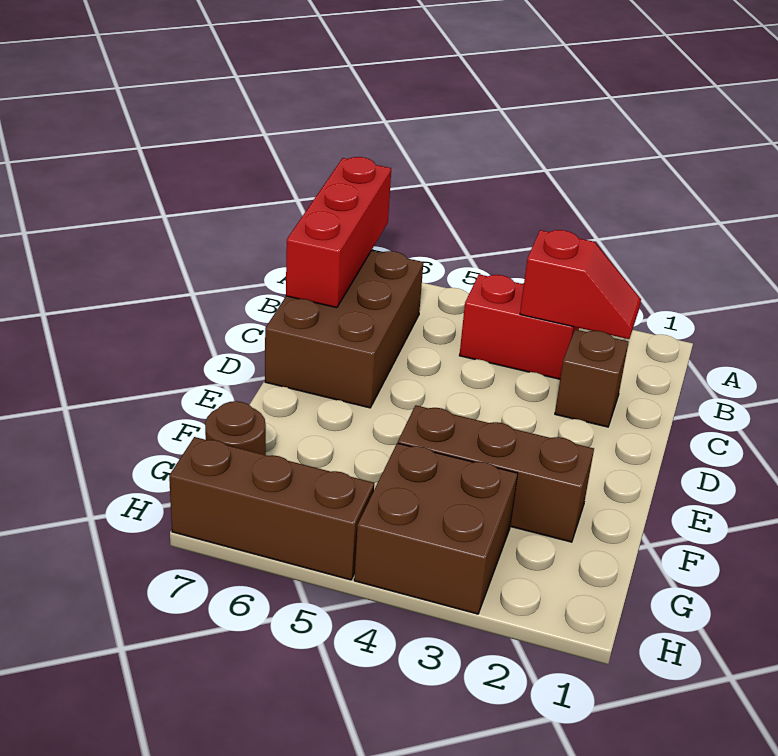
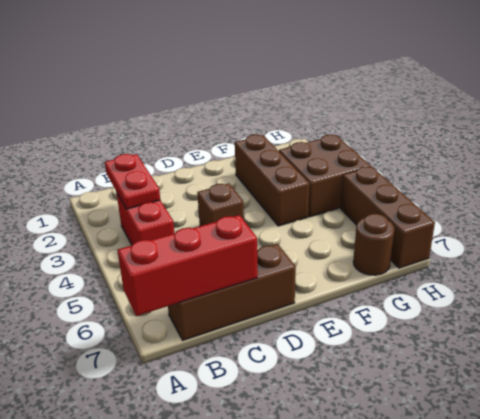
red 1x2 slope [520,230,641,339] -> red 1x2 plate [105,154,160,209]
brown 2x3 brick [265,250,423,408] -> brown 1x3 brick [168,244,296,340]
brown 1x1 brick [555,329,629,427] -> brown 1x1 brick moved to [197,184,244,226]

